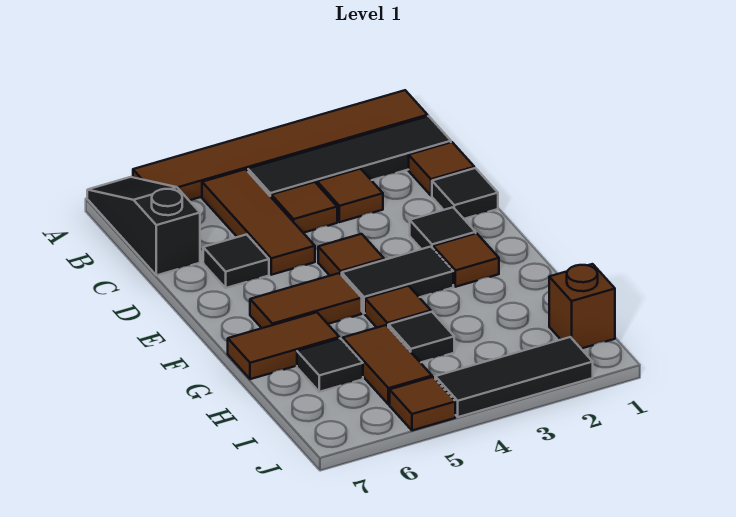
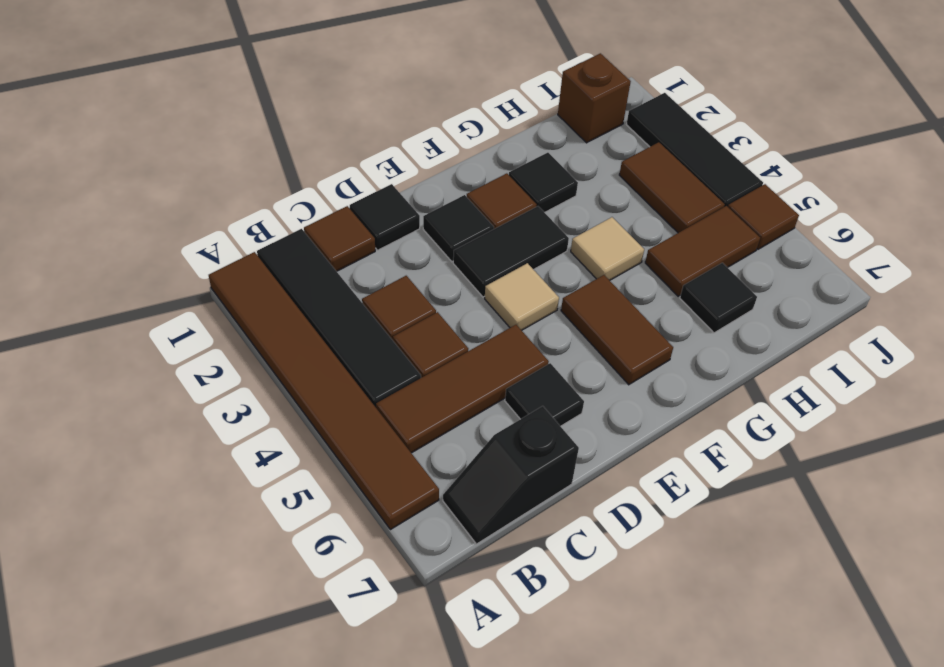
black 1x3 slope [87,177,200,275] -> black 1x2 slope [443,406,579,544]
brown 1x1 tile [318,234,384,276] -> tan 1x1 tile [485,263,559,330]
black 1x2 tile [342,247,453,313] -> black 1x2 tile turned to [453,206,569,297]
brown 1x1 tile [365,286,431,327] -> tan 1x1 tile [571,217,644,280]
brown 1x2 tile [228,312,339,379] -> brown 1x2 tile moved to [619,142,725,233]
black 1x1 tile [388,312,454,363] -> black 1x1 tile moved to [509,153,578,212]

